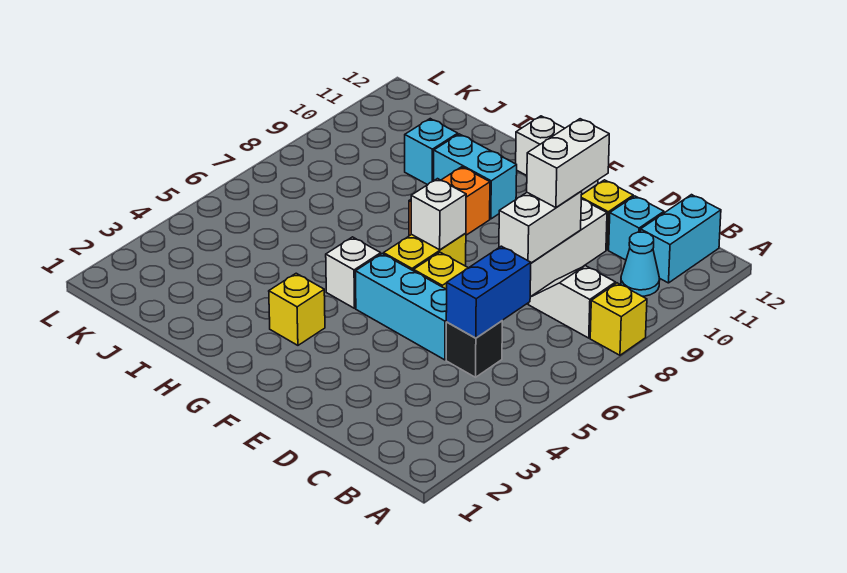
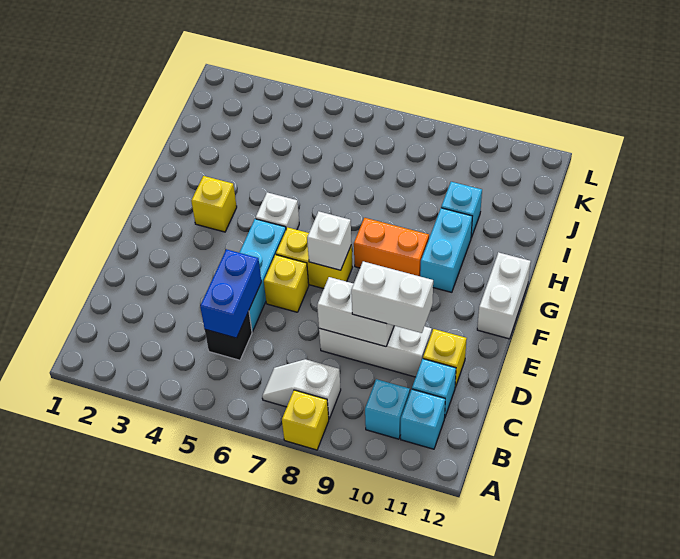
white 1x2 slope [529,266,616,338] -> white 1x2 slope turned to [262,359,341,419]
cyan 1x1 cone [621,232,660,296] -> cyan 1x1 brick [365,379,410,439]
cyan 1x2 brick [640,195,721,283] -> cyan 1x1 brick [401,389,445,449]
blue 1x2 brick [446,246,531,338] -> blue 1x2 brick turned to [200,249,261,338]

